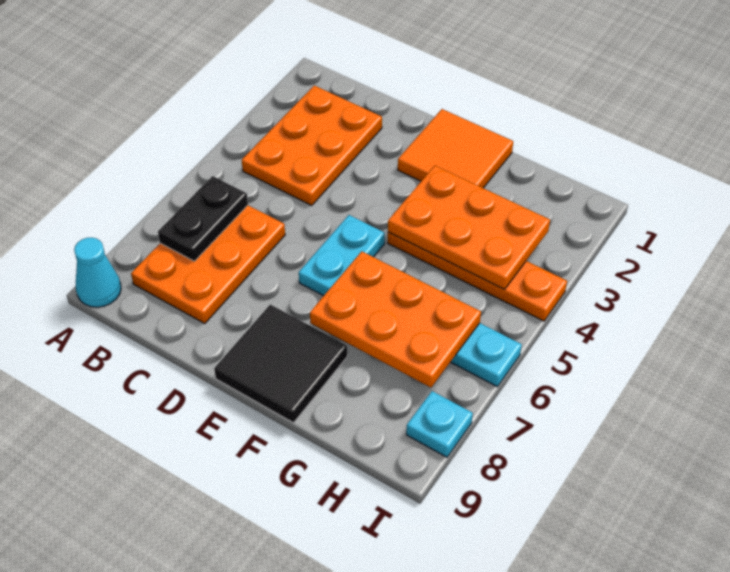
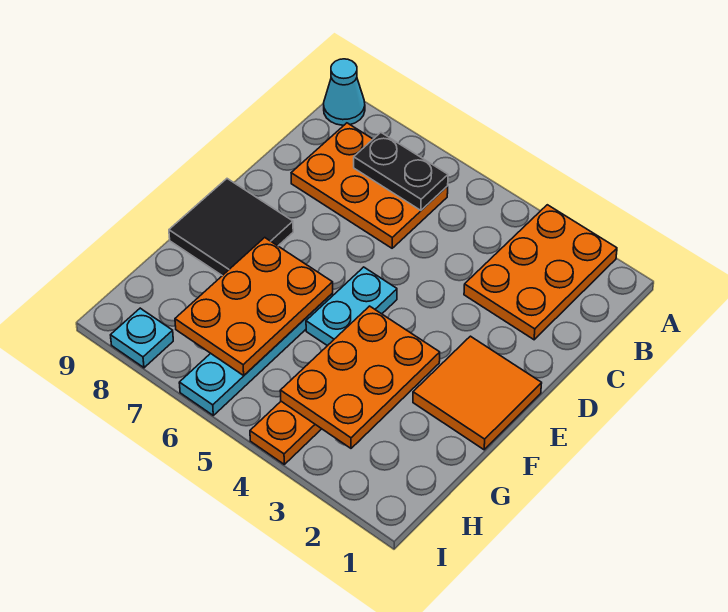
orange 2x3 plate [242,86,382,205] -> orange 2x3 plate turned to [464,205,617,340]
cyan 1x2 plate [299,215,385,296] -> cyan 1x2 plate turned to [306,267,397,346]

